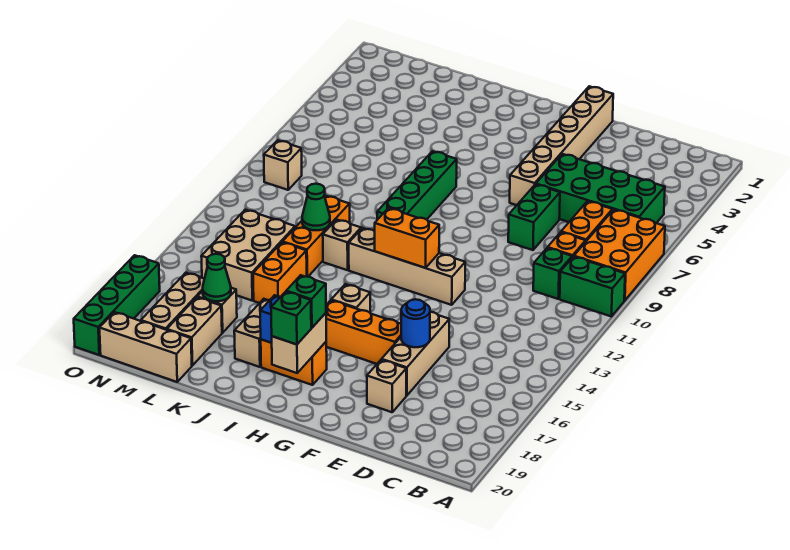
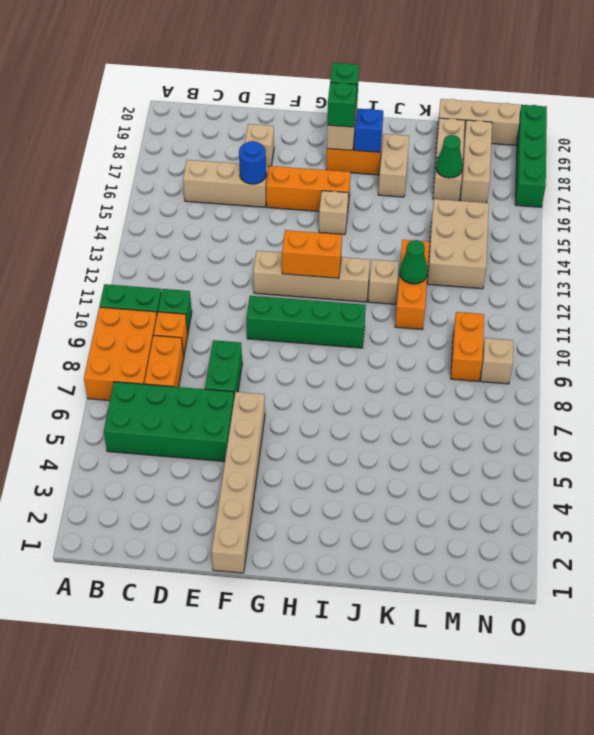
tan 1x3 brick [382,312,449,396] -> tan 1x3 brick turned to [183,160,268,207]
green 1x4 brick [377,151,457,220] -> green 1x4 brick turned to [246,296,366,348]
orange 1x2 brick [253,242,307,303] -> orange 1x2 brick moved to [451,312,484,381]

